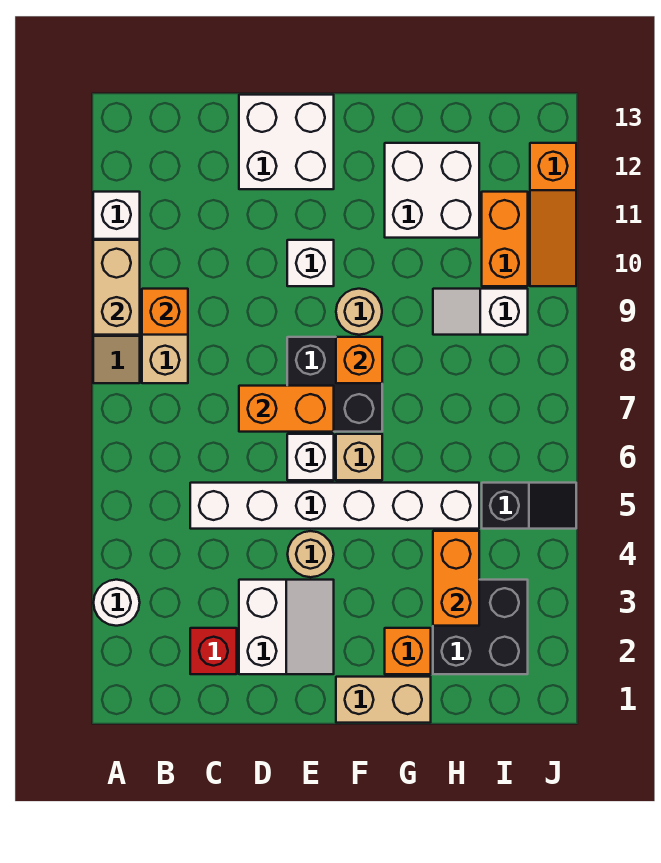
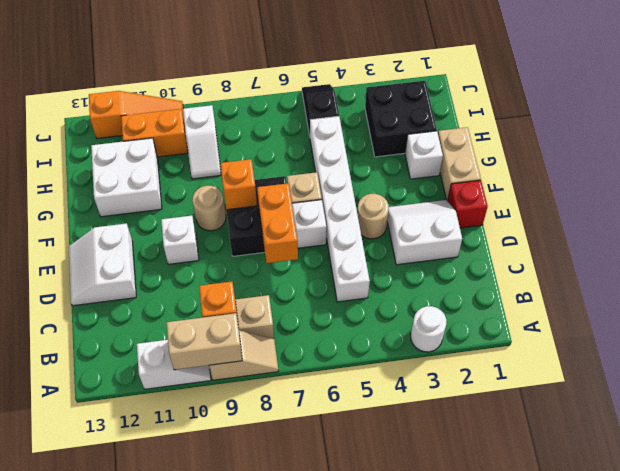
red 1x1 brick [190,628,237,674] -> red 1x1 brick moved to [448,180,488,228]
white 2x2 brick [239,95,334,189] -> white 2x2 slope [69,223,136,306]
orange 1x1 brick [385,628,431,674] -> white 1x1 brick [405,131,443,179]
orange 1x2 brick [433,531,479,626] -> none

